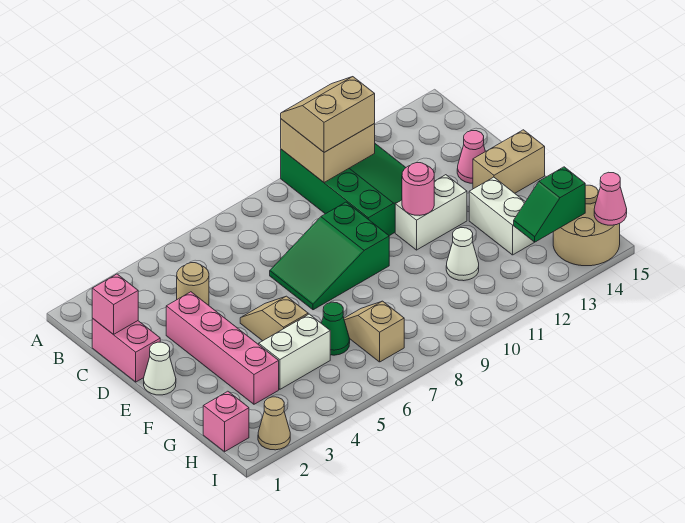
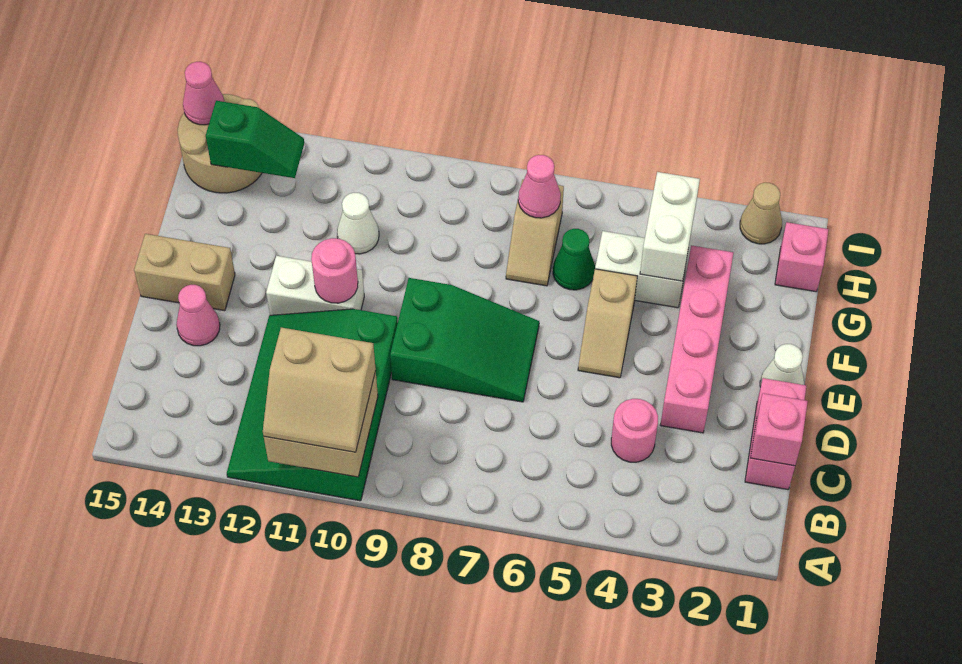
tan 1x1 round brick [177,263,209,305] -> pink 1x1 round brick [611,399,658,462]
white 1x2 brick [469,177,535,255] -> white 1x2 brick moved to [640,172,700,281]
none -> pink 1x1 cone [518,155,561,218]

